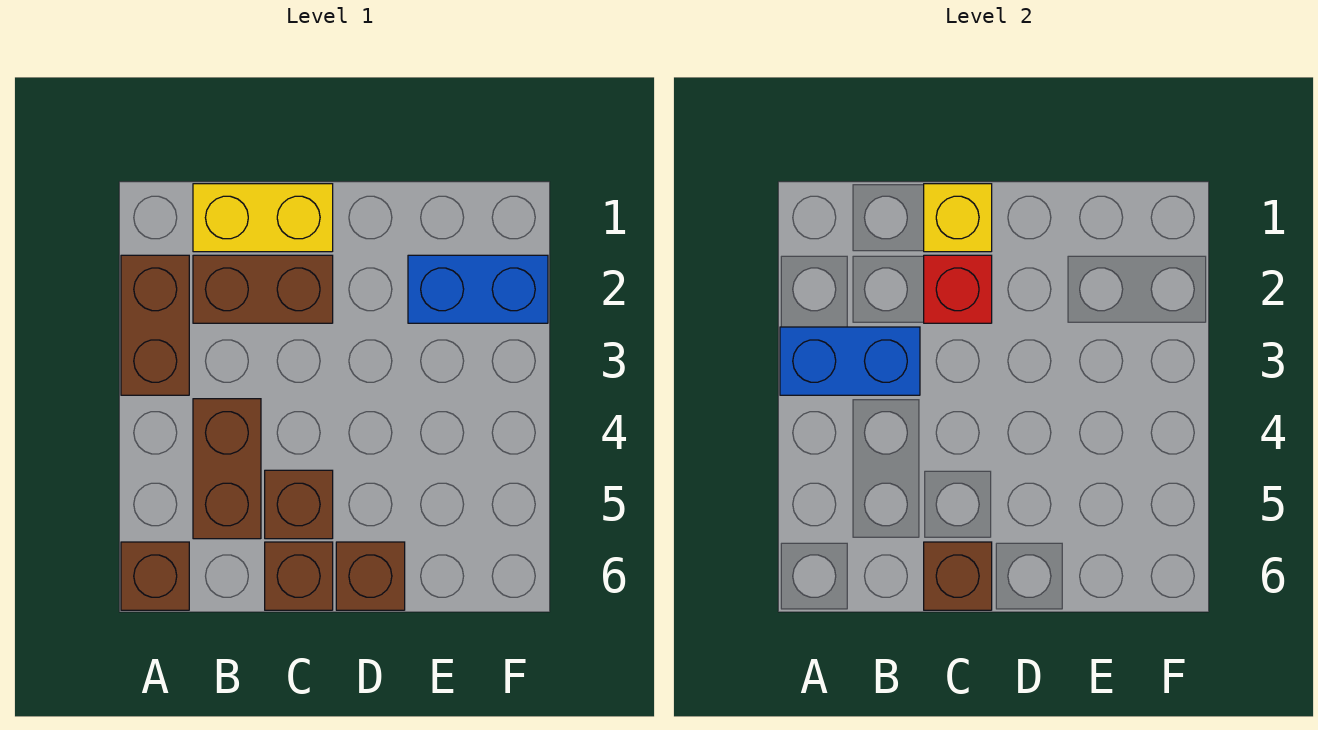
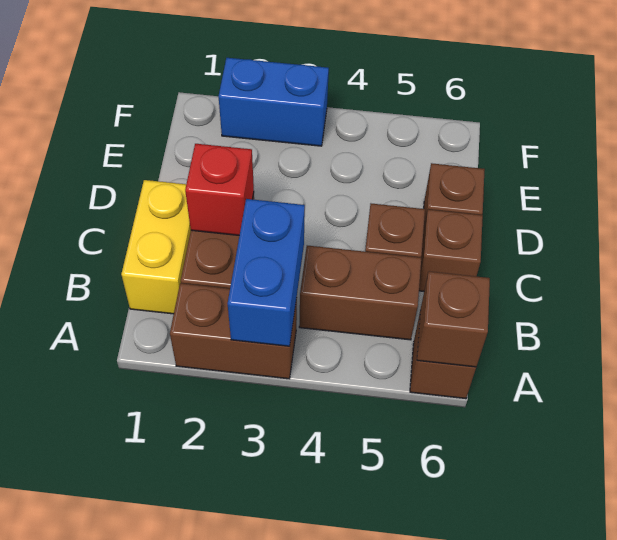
yellow 1x1 brick [924,184,992,252] -> none
brown 1x1 brick [924,542,992,610] -> brown 1x1 brick moved to [417,271,490,367]
blue 1x2 brick [408,255,548,323] -> blue 1x2 brick turned to [218,58,329,146]

